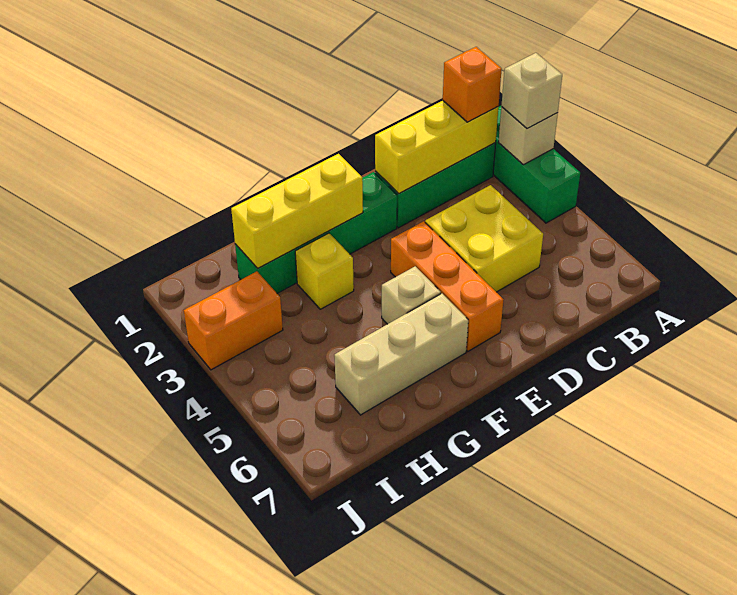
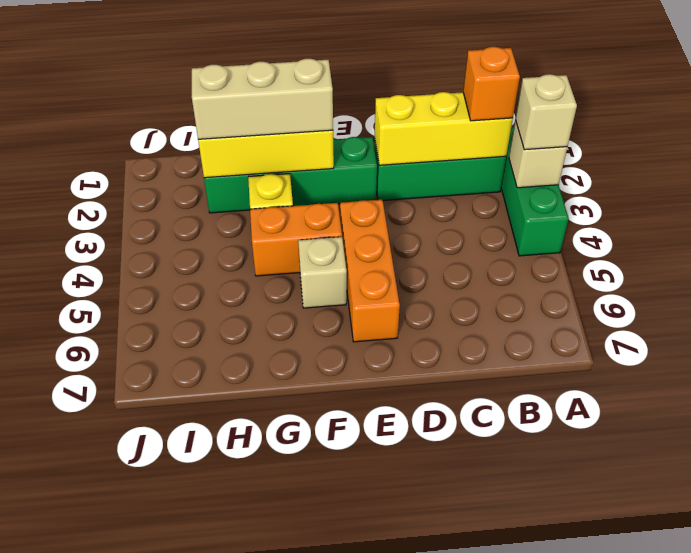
yellow 2x2 brick [425,185,543,292] -> none
tan 1x3 brick [334,294,468,415] -> tan 1x3 brick moved to [192,59,333,139]
orange 1x2 brick [184,271,283,370] -> orange 1x2 brick moved to [250,203,342,276]

